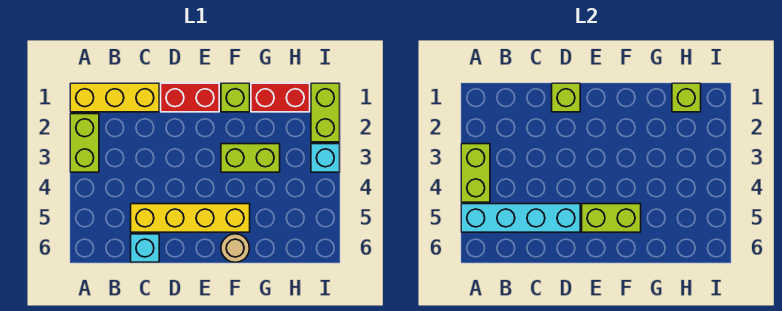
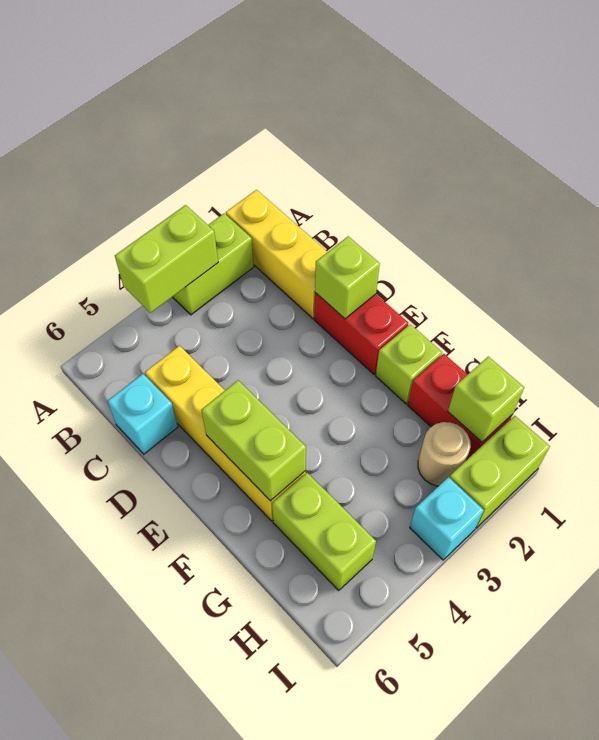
cyan 1x4 brick [461,204,580,232] -> none
lime 1x2 brick [221,144,280,172] -> lime 1x2 brick moved to [272,473,376,590]
tan 1x1 round brick [221,234,249,262] -> tan 1x1 round brick moved to [418,422,471,486]

